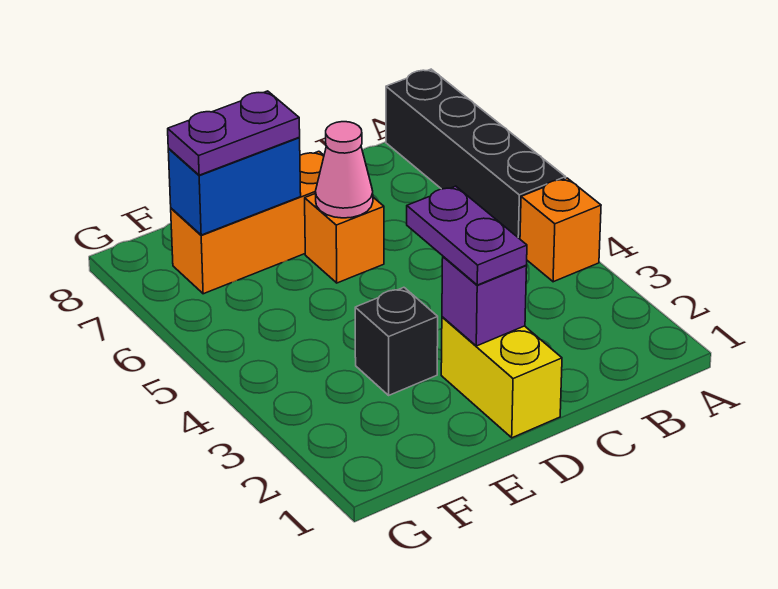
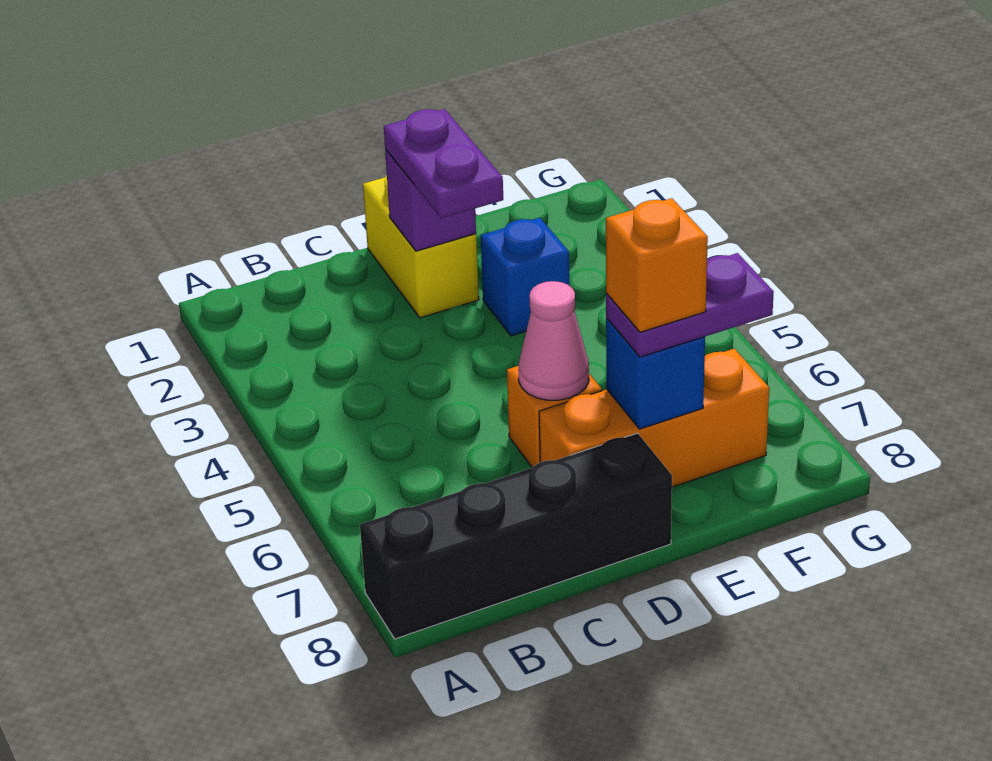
orange 1x1 brick [520,178,601,282] -> orange 1x1 brick moved to [606,198,708,332]
black 1x4 brick [386,69,566,239] -> black 1x4 brick turned to [360,433,672,639]
black 1x1 brick [355,287,438,395] -> blue 1x1 brick [481,218,569,336]
blue 1x2 brick [168,138,301,235] -> blue 1x1 brick [606,318,705,429]

